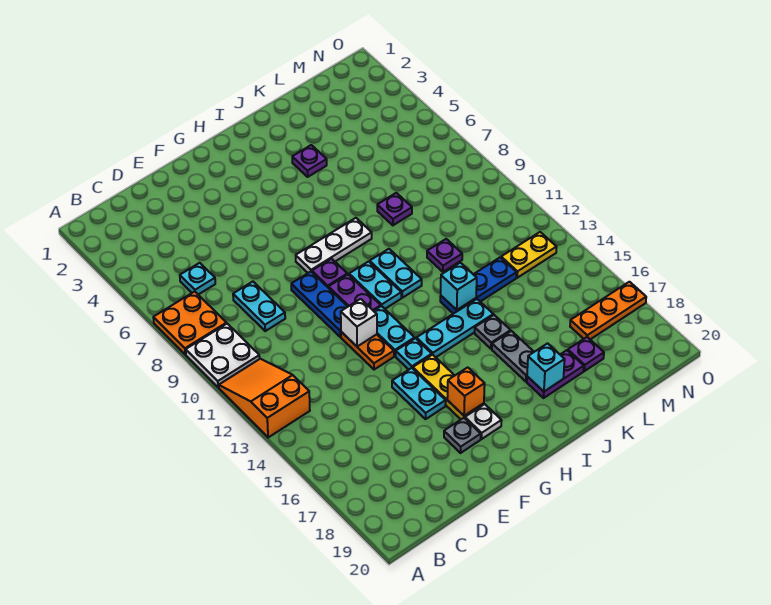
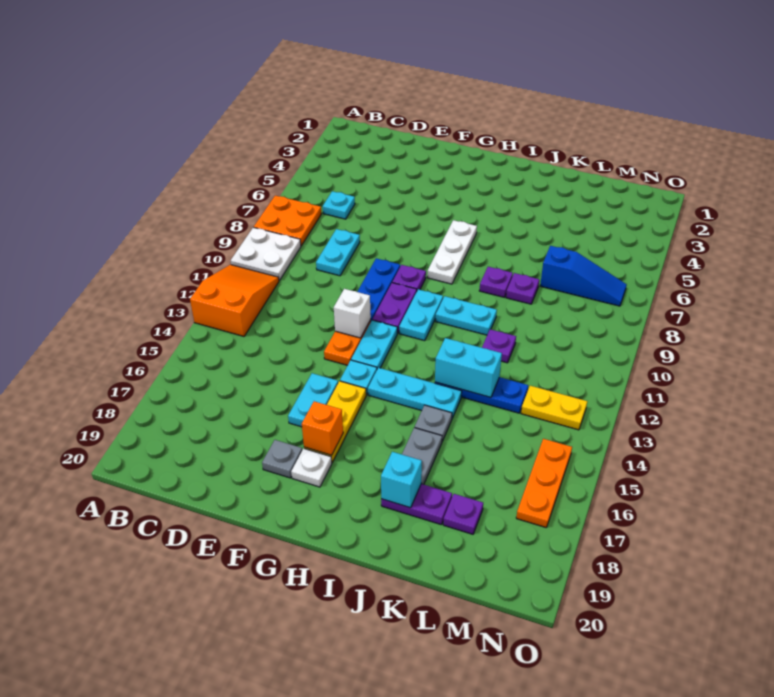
white 1x3 plate [296,218,372,273] -> white 1x3 plate turned to [427,220,477,284]
cyan 1x2 plate [370,249,422,298] -> cyan 1x2 plate turned to [435,296,497,335]
purple 1x1 plate [292,145,327,177] -> purple 1x1 plate moved to [479,267,513,297]
cyan 1x1 brick [441,263,477,310] -> cyan 1x2 brick [435,338,502,397]
none -> blue 1x3 slope [540,246,627,306]
orange 1x3 plate [570,282,646,339] -> orange 1x3 plate turned to [516,439,572,527]

